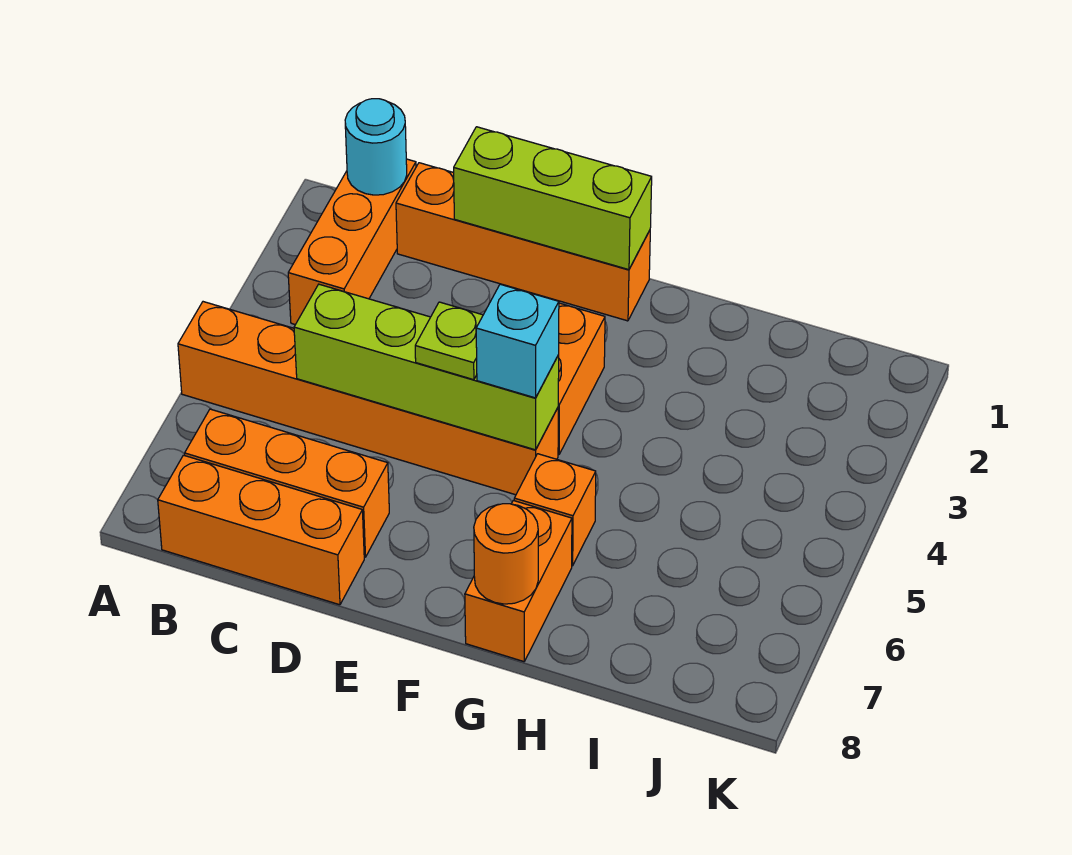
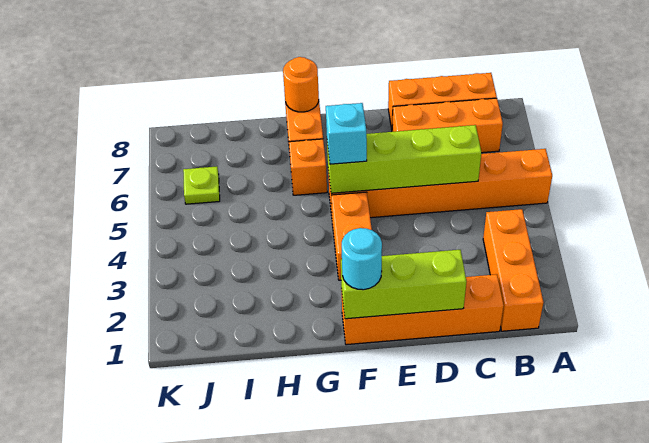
cyan 1x1 round brick [345,99,407,195] -> cyan 1x1 round brick moved to [342,228,382,290]
lime 1x1 plate [415,302,483,380] -> lime 1x1 plate moved to [183,166,220,204]

